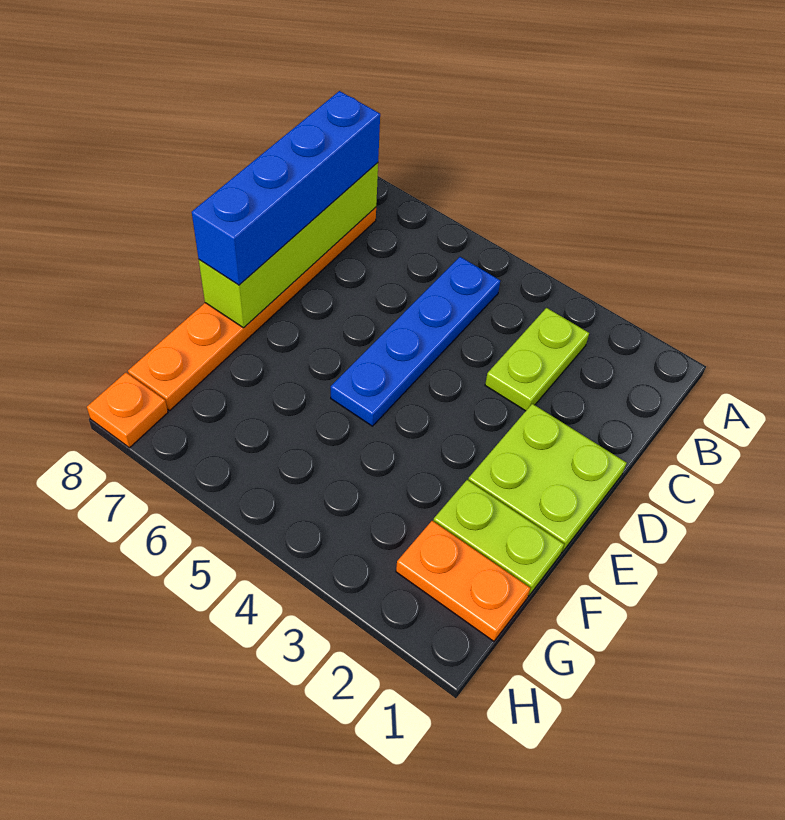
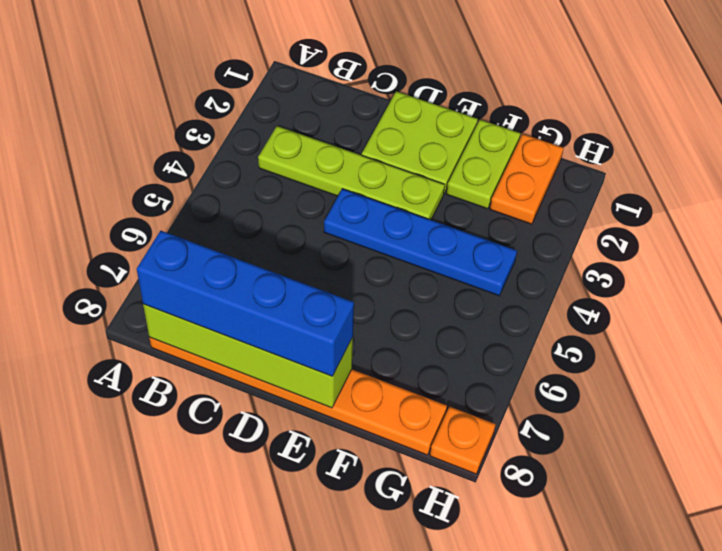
lime 1x2 plate [485,308,589,411] -> lime 1x4 plate [258,126,445,220]
blue 1x4 plate [331,257,500,426] -> blue 1x4 plate moved to [324,189,517,296]

